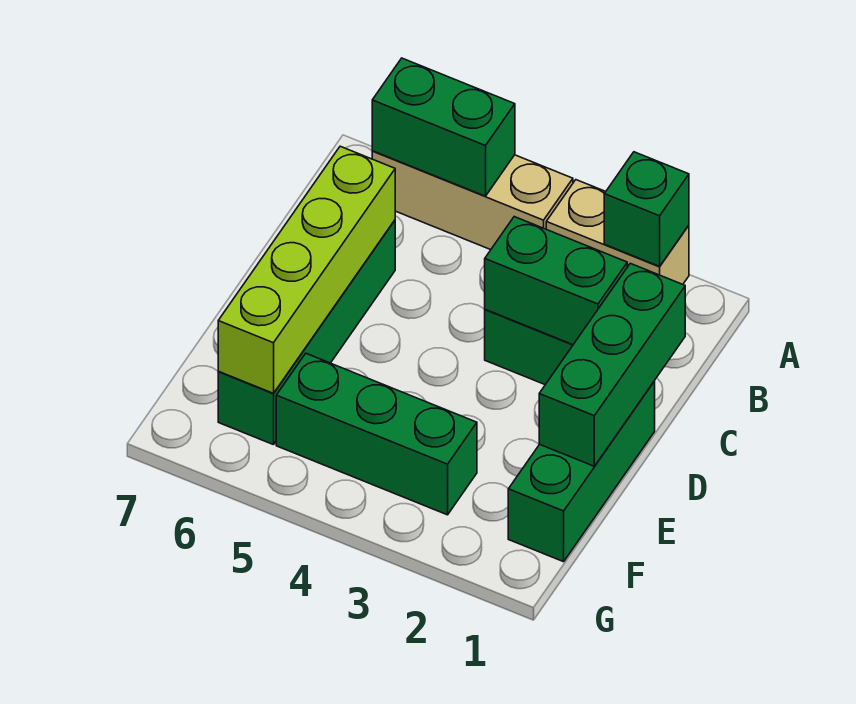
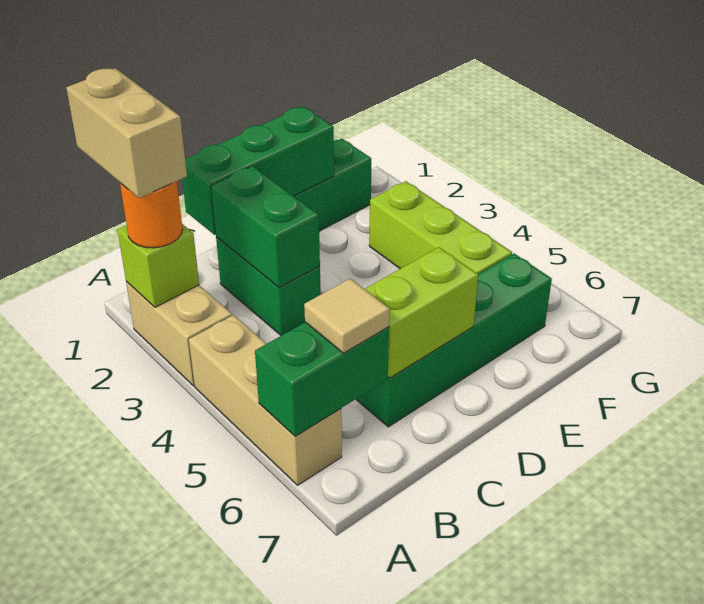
none -> tan 1x2 brick [66,68,187,198]
green 1x1 brick [604,152,689,266] -> lime 1x1 brick [118,224,199,307]
none -> orange 1x1 round brick [120,181,183,248]
green 1x2 brick [372,58,515,196] -> green 1x2 brick turned to [255,322,389,436]
none -> tan 1x1 tile [304,278,390,353]
lime 1x4 brick [218,146,395,393] -> lime 1x2 brick [365,247,478,378]
green 1x3 brick [276,354,477,515] -> lime 1x3 brick [369,181,512,274]

